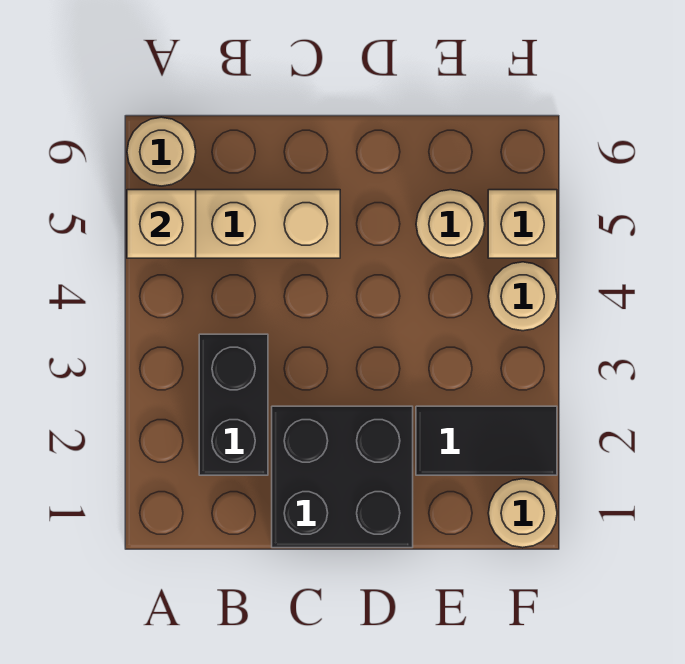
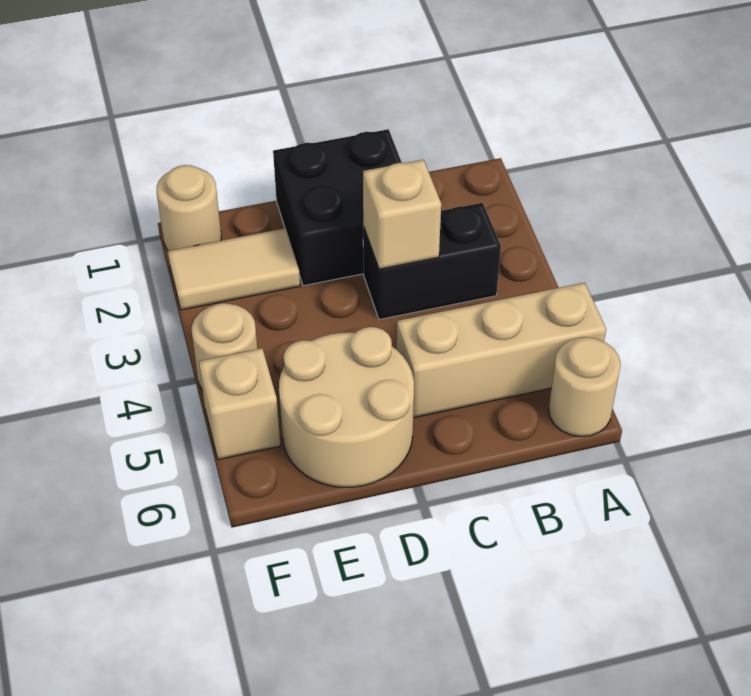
tan 1x1 brick [127,190,196,258] -> tan 1x1 brick moved to [363,160,441,269]
black 1x2 brick [199,334,268,475] -> black 1x2 brick turned to [363,203,501,320]
black 1x2 tile [416,406,557,475] -> tan 1x2 tile [168,228,300,310]
tan 1x1 round brick [416,190,485,258] -> tan 2x2 round brick [279,327,414,487]

